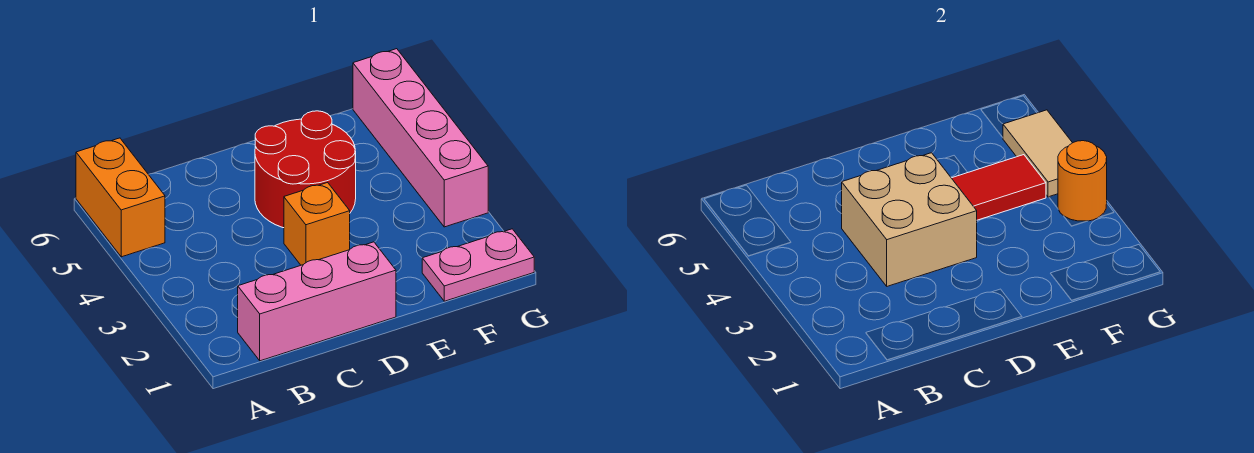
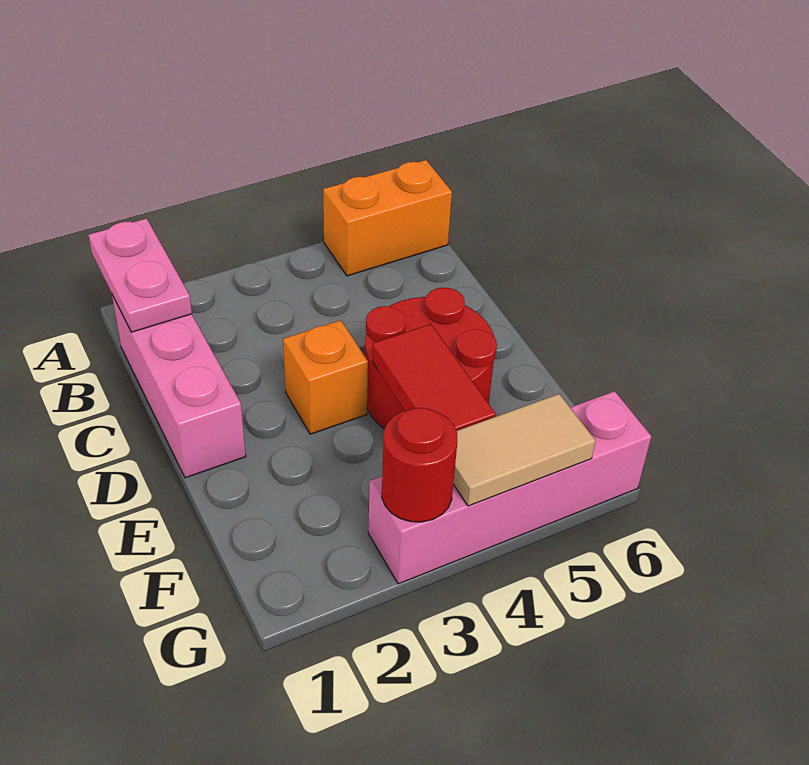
tan 2x2 brick [842,153,977,286] -> none
pink 1x2 plate [422,229,534,301] -> pink 1x2 plate moved to [88,218,192,332]
orange 1x1 round brick [1058,141,1107,221] -> red 1x1 round brick [382,408,457,522]

